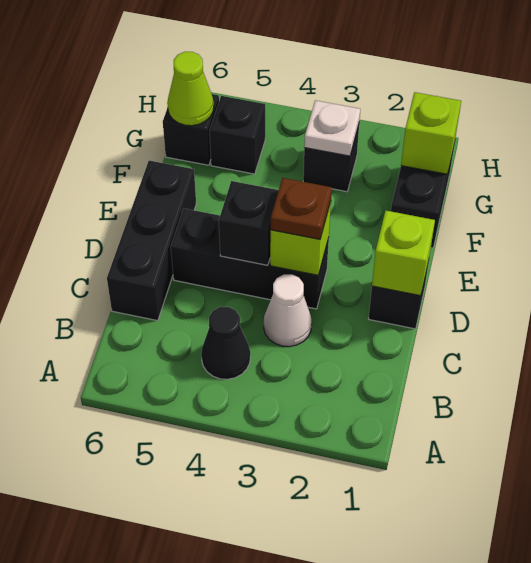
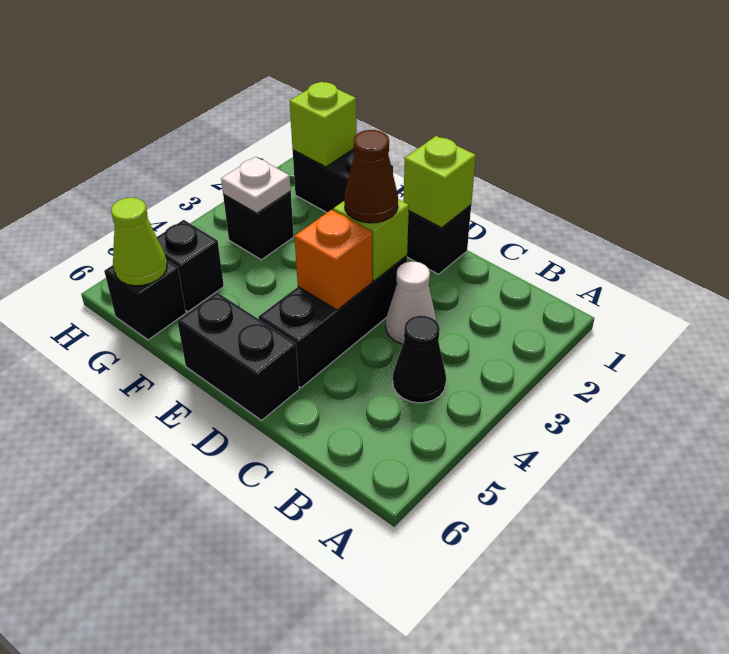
black 1x3 brick [107,161,196,321] -> black 1x2 brick [177,293,299,420]
brown 1x1 plate [271,178,332,239] -> brown 1x1 cone [344,130,398,223]
black 1x1 brick [219,181,279,265] -> orange 1x1 brick [294,210,372,310]

